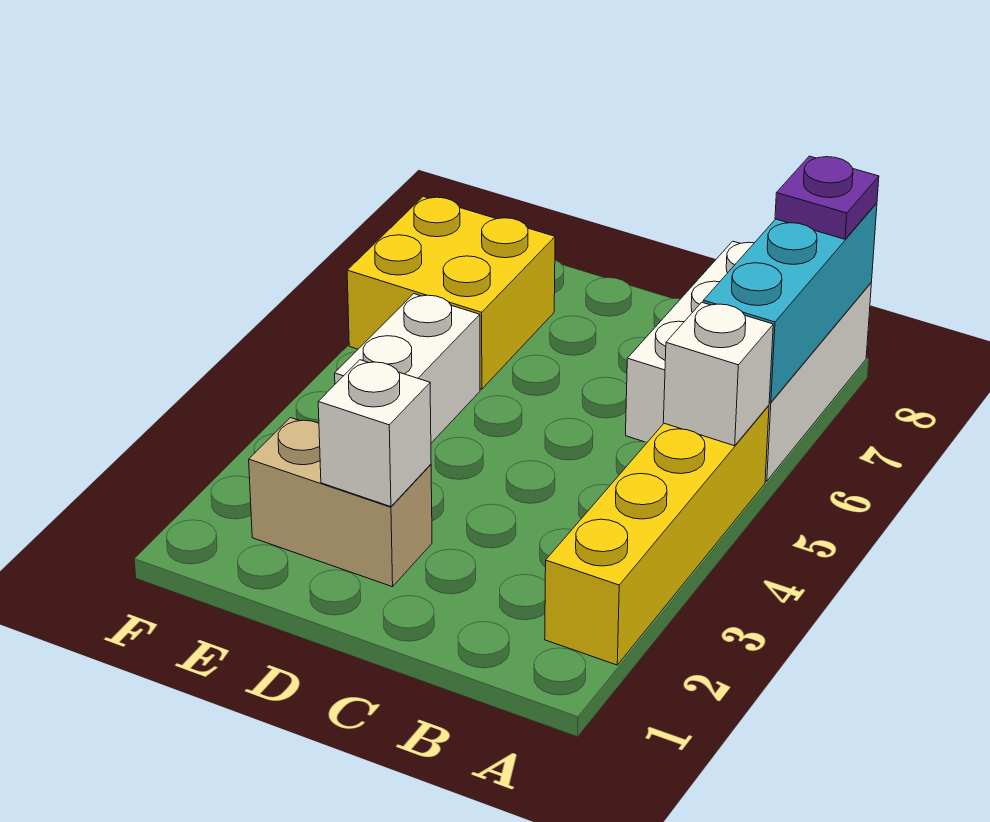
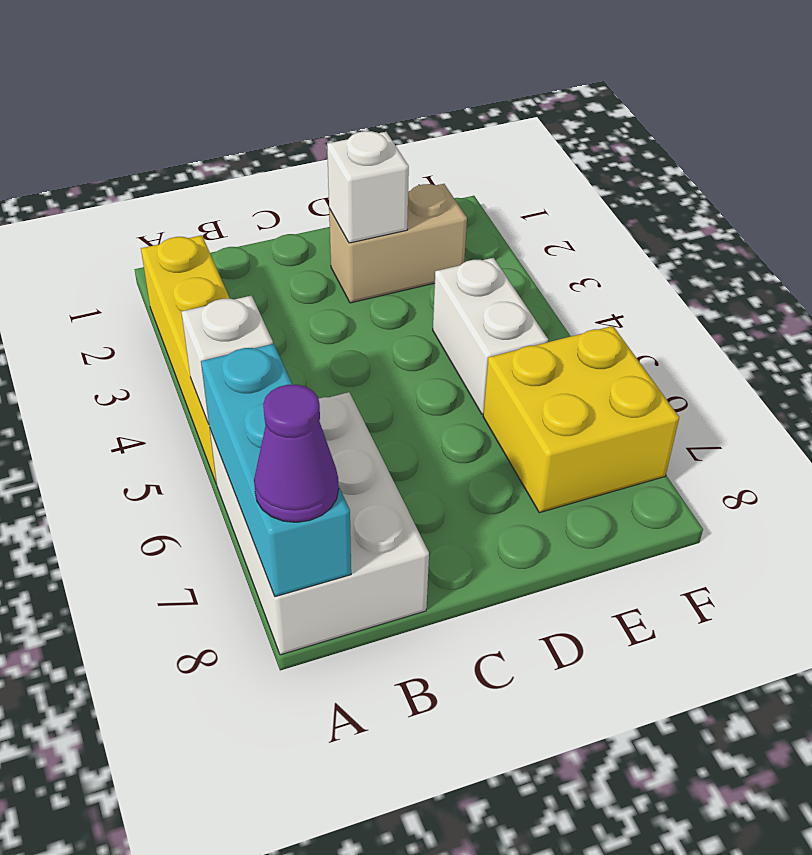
purple 1x1 plate [775,156,879,239] -> purple 1x1 cone [254,385,339,522]

